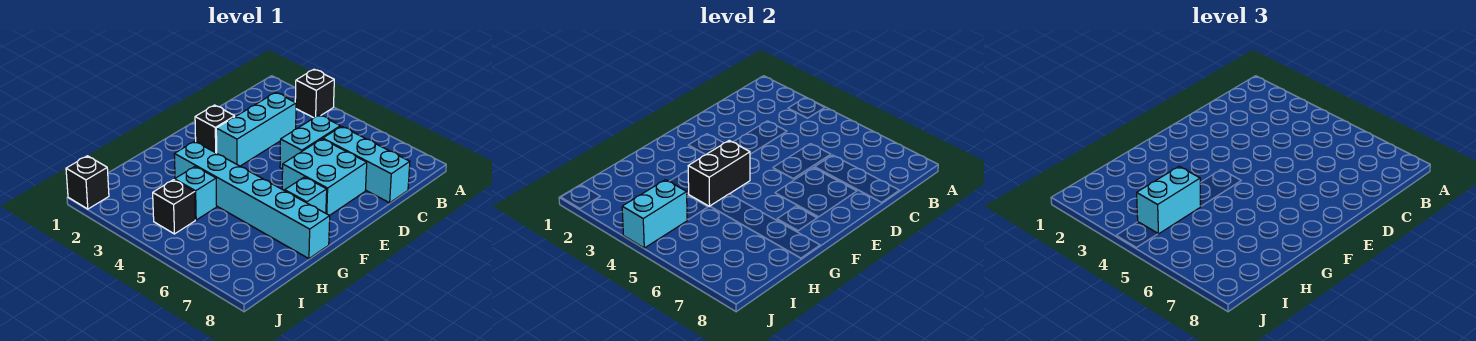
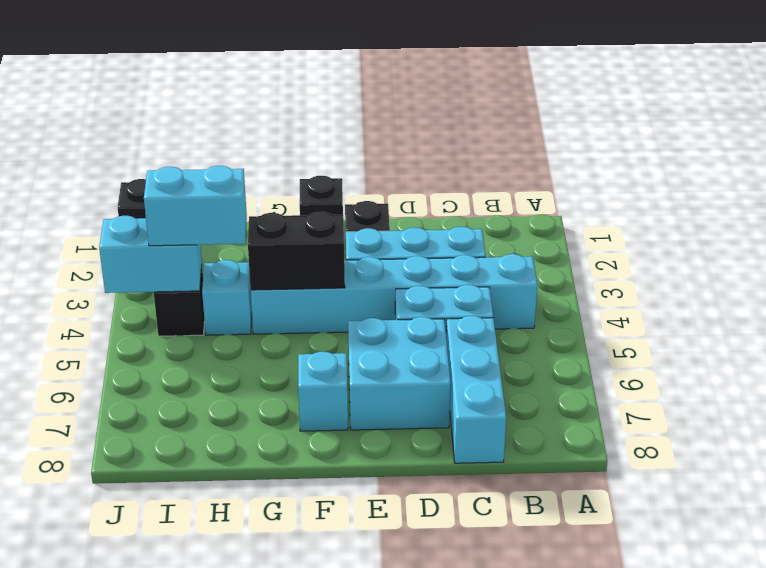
black 1x1 brick [295,69,334,118] -> black 1x1 brick moved to [300,176,343,215]
cyan 1x6 brick [174,141,330,259] -> cyan 1x6 brick turned to [251,254,537,334]

